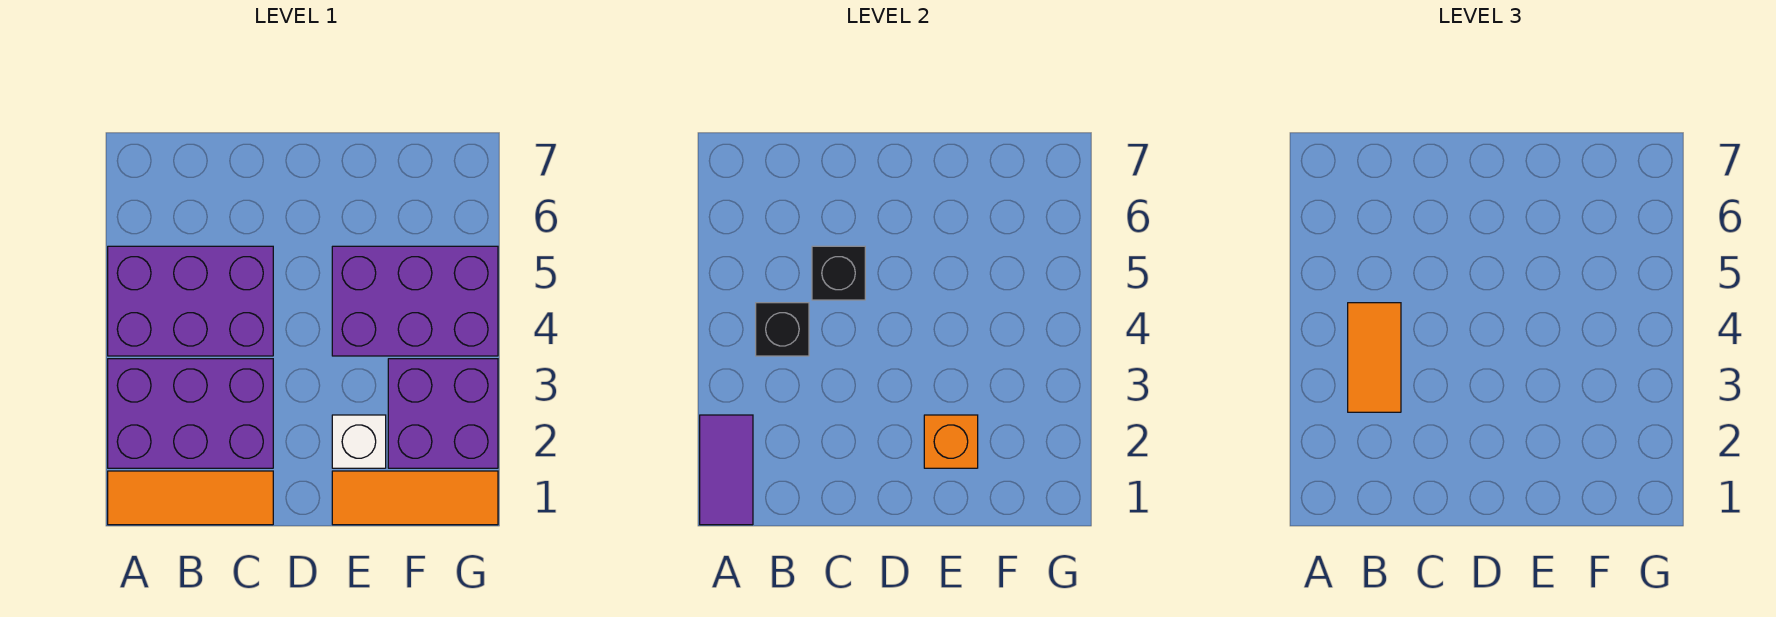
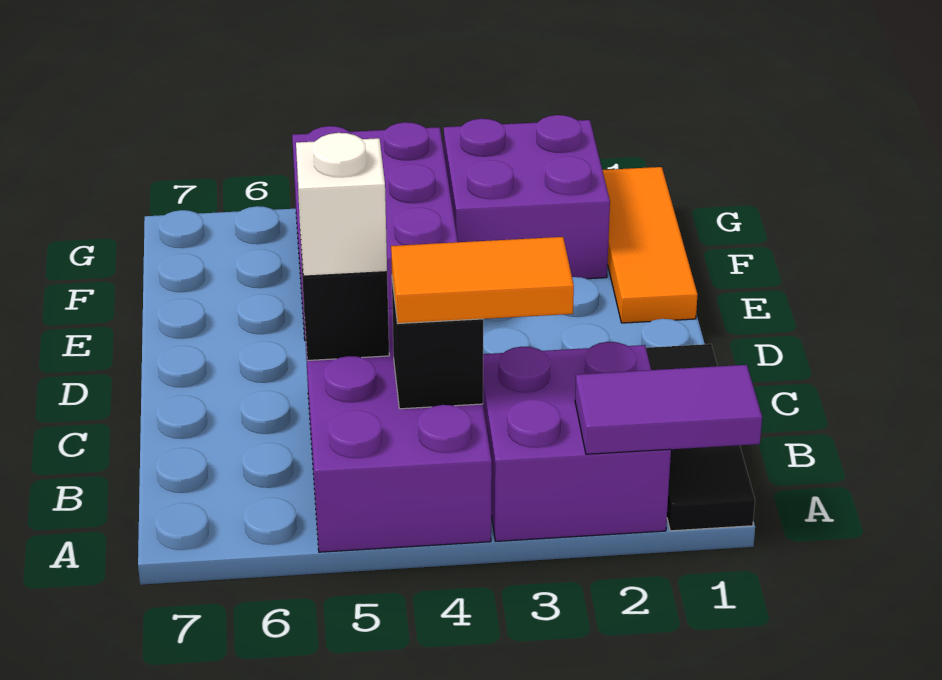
orange 1x3 tile [108,471,273,525] -> black 1x3 tile [646,344,755,531]
purple 2x3 brick [108,359,273,468] -> purple 2x2 brick [483,342,671,541]
white 1x1 brick [332,415,386,468] -> white 1x1 brick moved to [296,133,387,276]
orange 1x1 brick [924,415,978,468] -> none

